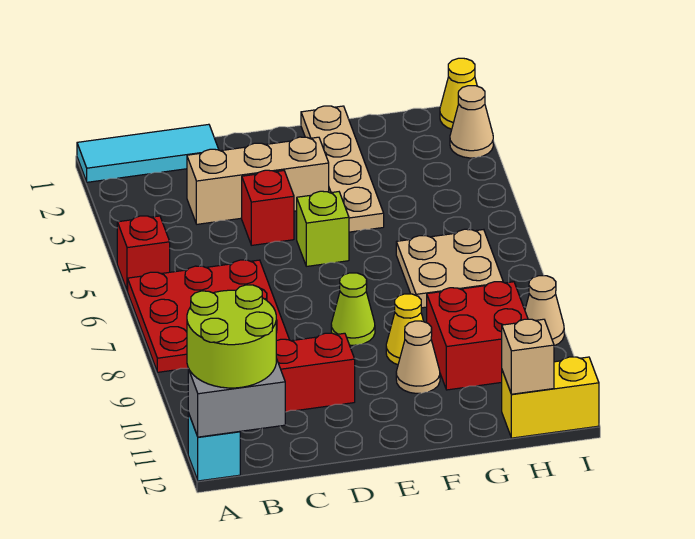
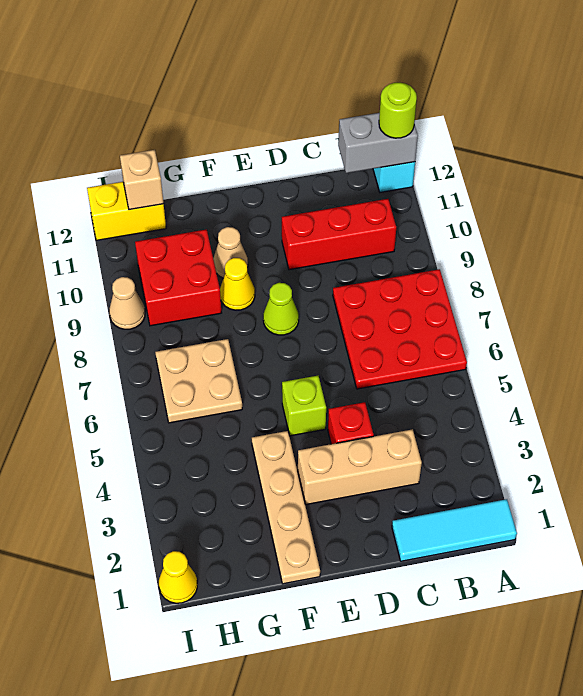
red 1x1 brick [117,216,170,291] -> none
lime 2x2 round brick [187,285,276,388] -> lime 1x1 round brick [379,83,417,138]
tan 1x1 cone [450,86,493,158] -> none

